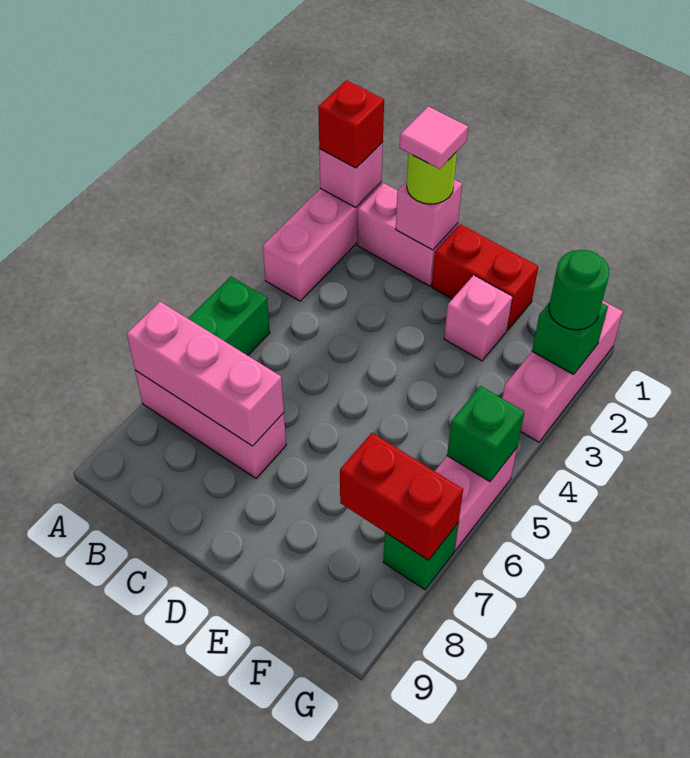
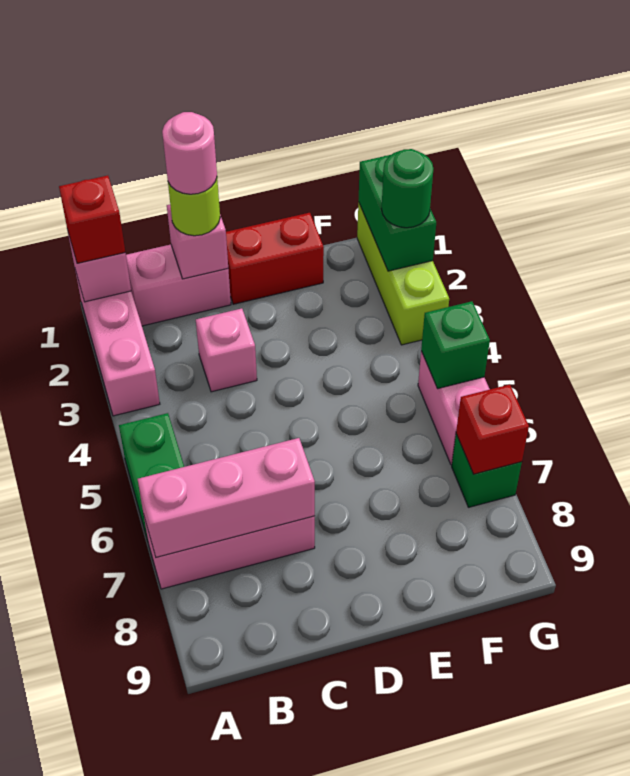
pink 1x1 tile [400,106,468,169] -> pink 1x1 round brick [162,112,217,194]
pink 1x1 brick [444,275,513,361] -> pink 1x1 brick moved to [196,308,257,392]
red 1x2 brick [340,433,463,560] -> red 1x1 brick [456,385,529,474]
pink 1x3 brick [502,301,623,442] -> lime 1x3 brick [357,202,449,345]
green 1x1 brick [532,302,608,375] -> green 1x2 brick [358,155,436,271]

